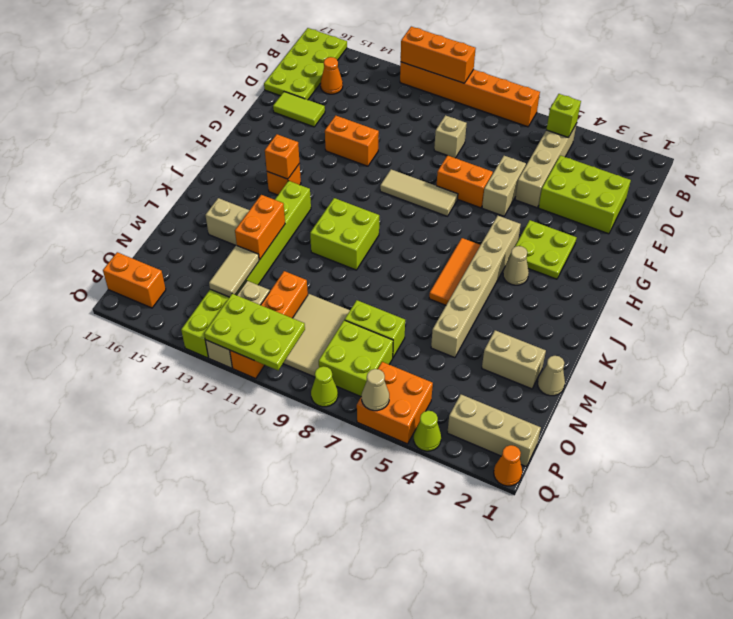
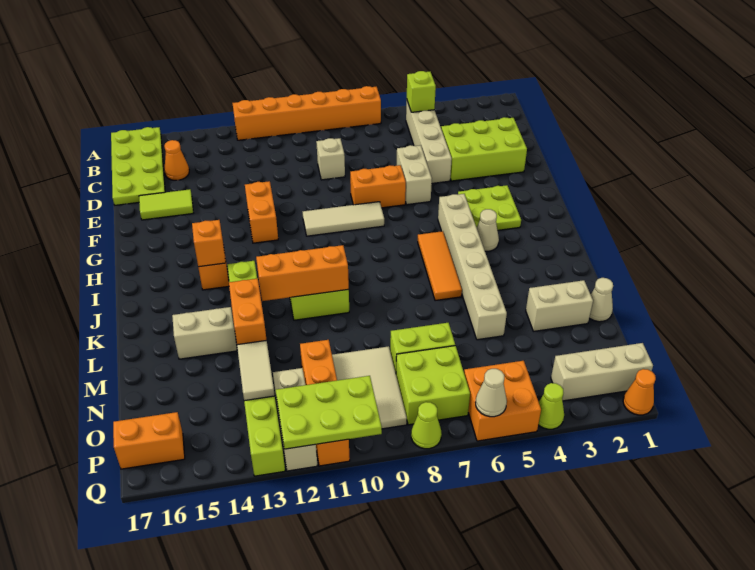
orange 1x3 brick [401,27,476,83] -> orange 1x3 brick moved to [256,245,349,301]
orange 1x2 brick [325,116,379,166] -> orange 1x2 brick turned to [245,181,278,243]

